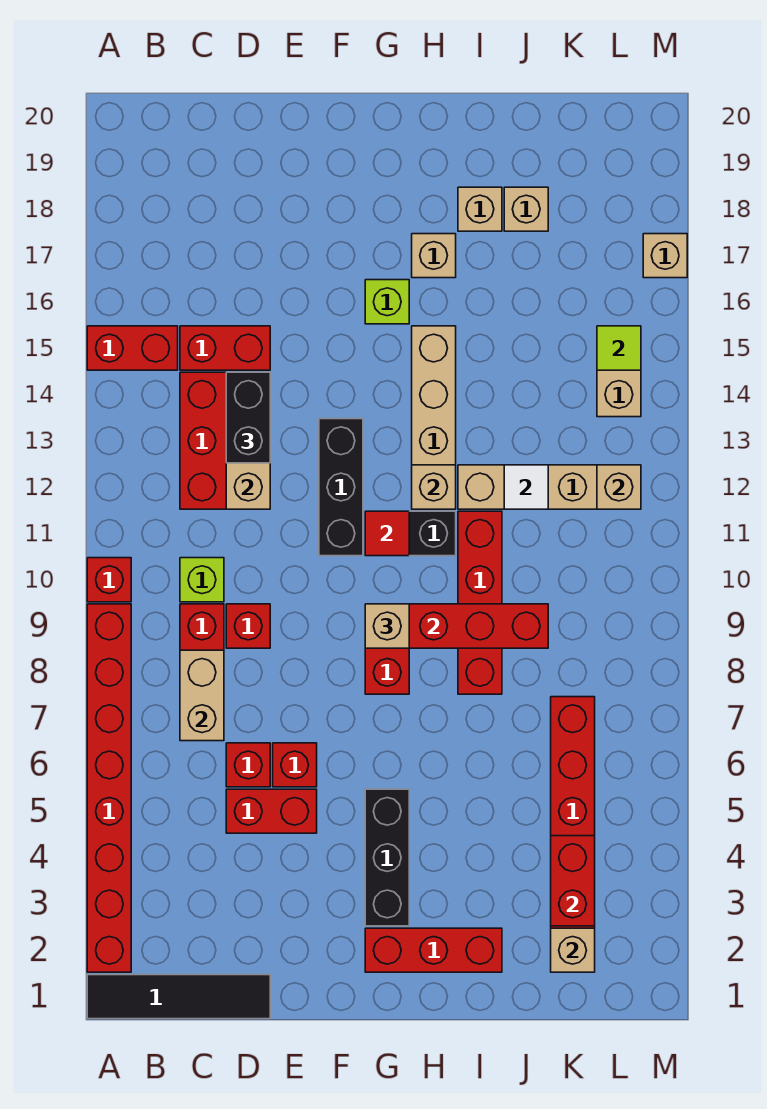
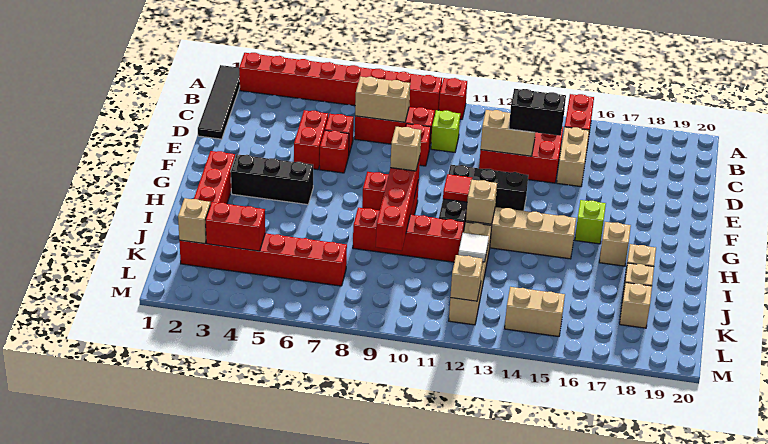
red 1x2 brick [180,326,270,370] -> tan 1x2 brick [557,127,589,187]
lime 1x1 tile [597,326,641,370] -> none
tan 1x1 brick [643,234,687,278] -> tan 1x1 brick moved to [620,282,652,328]

